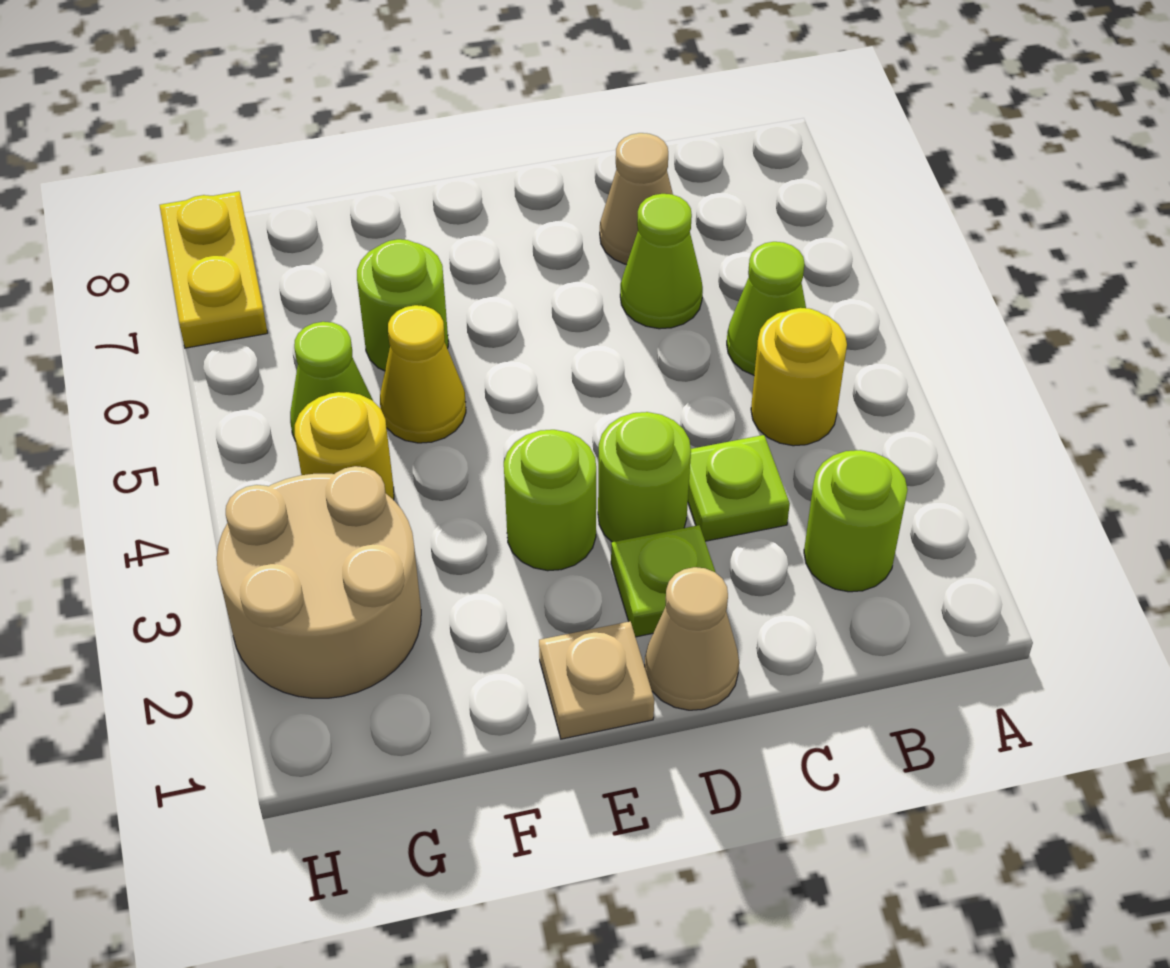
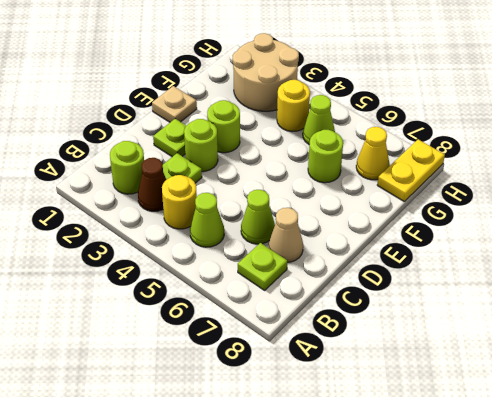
none -> brown 1x1 cone [138,158,166,211]
none -> lime 1x1 plate [238,243,287,290]
tan 1x1 cone [645,567,739,710] -> none
yellow 1x1 cone [380,305,466,443] -> yellow 1x1 cone moved to [356,127,389,180]
yellow 1x2 plate [160,191,268,348] -> yellow 1x2 plate turned to [377,139,445,201]

